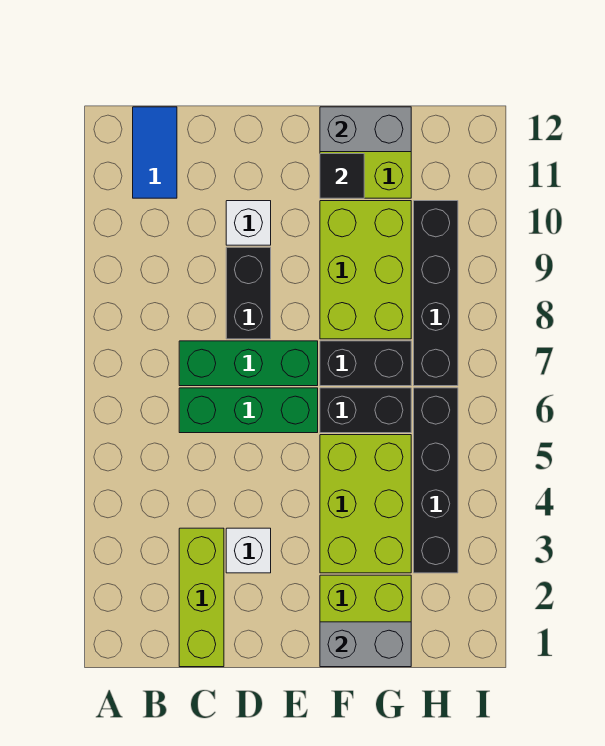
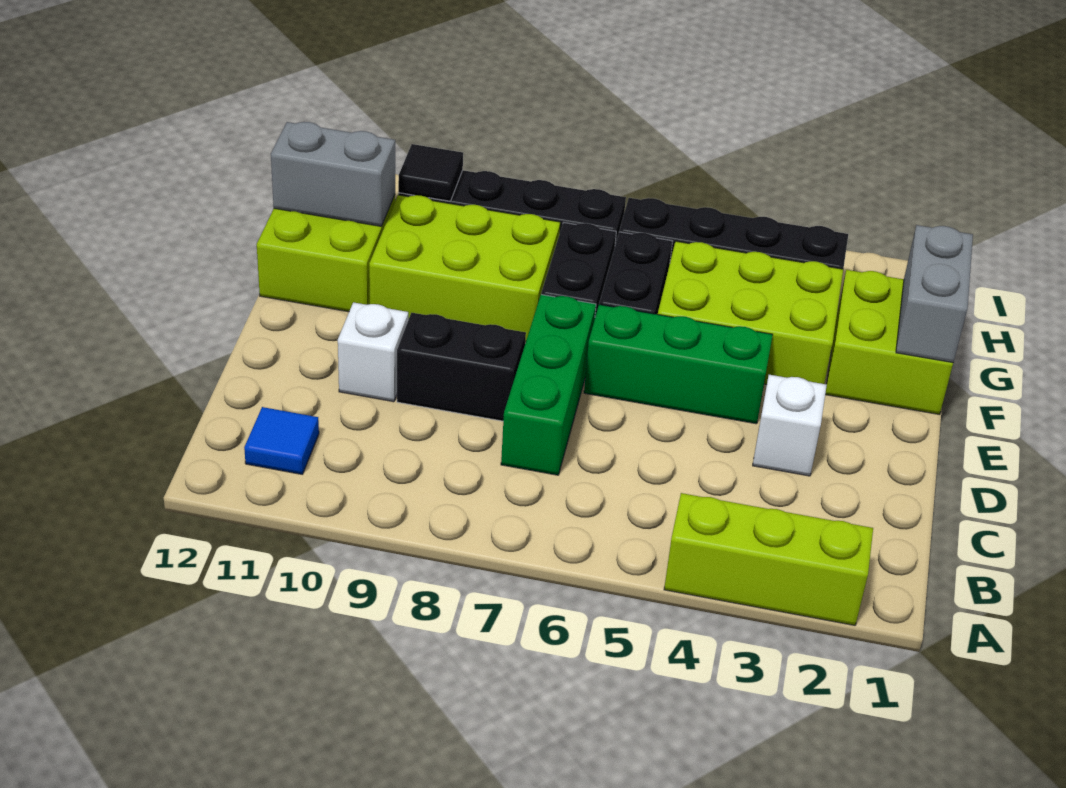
blue 1x2 tile [133,107,177,198] -> blue 1x1 tile [244,407,319,474]
lime 1x3 brick [179,528,224,667] -> lime 1x3 brick moved to [664,493,873,625]
green 1x3 brick [179,388,318,433] -> green 1x3 brick turned to [584,305,773,424]
black 1x1 tile [320,154,364,198] -> black 1x1 tile moved to [398,144,463,201]
grey 1x2 brick [320,107,411,152] -> grey 1x2 brick turned to [271,122,395,226]

